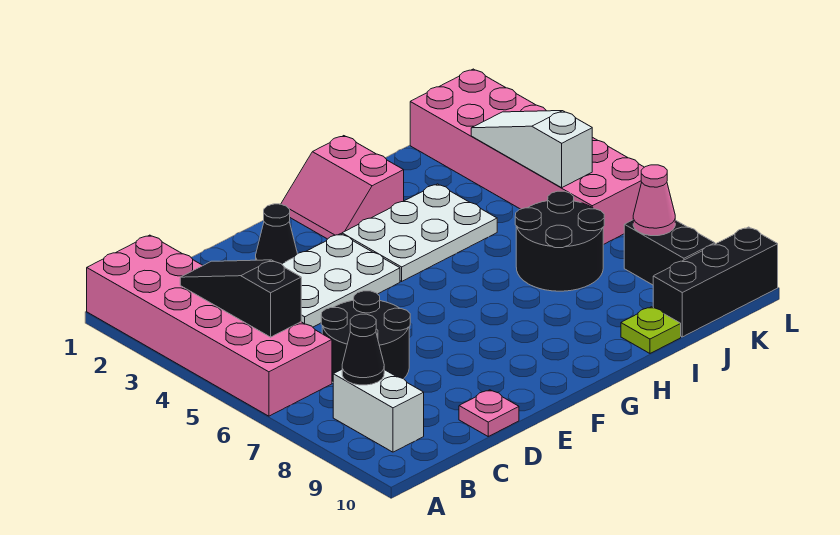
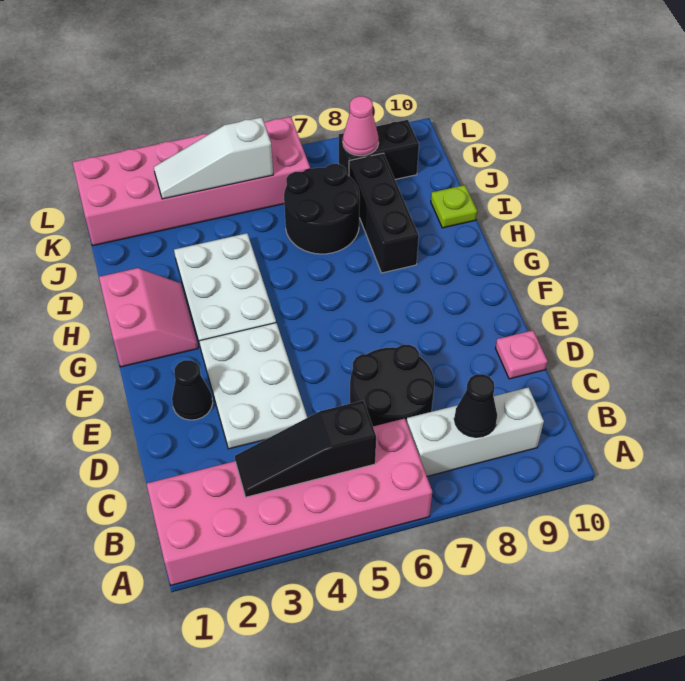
white 1x2 brick [333,369,424,452] -> white 1x3 brick [407,387,544,476]
pink 2x2 slope [281,136,404,239] -> pink 2x2 slope turned to [99,268,198,367]
black 1x3 brick [653,227,778,337] -> black 1x3 brick moved to [349,153,419,273]

